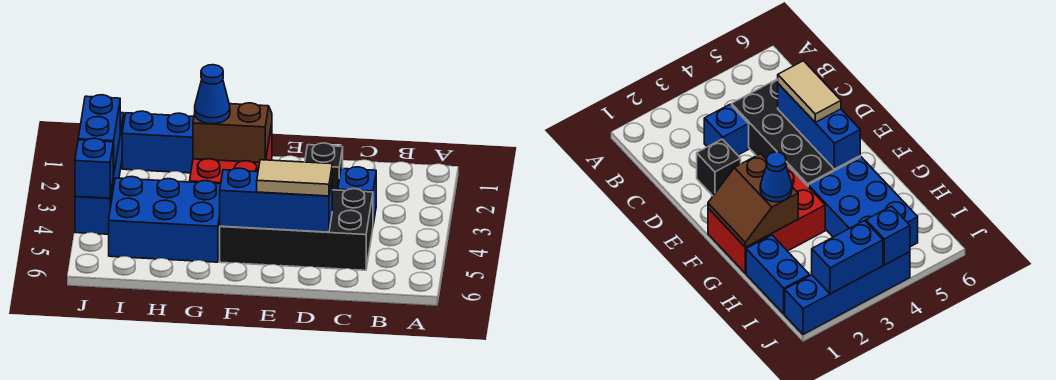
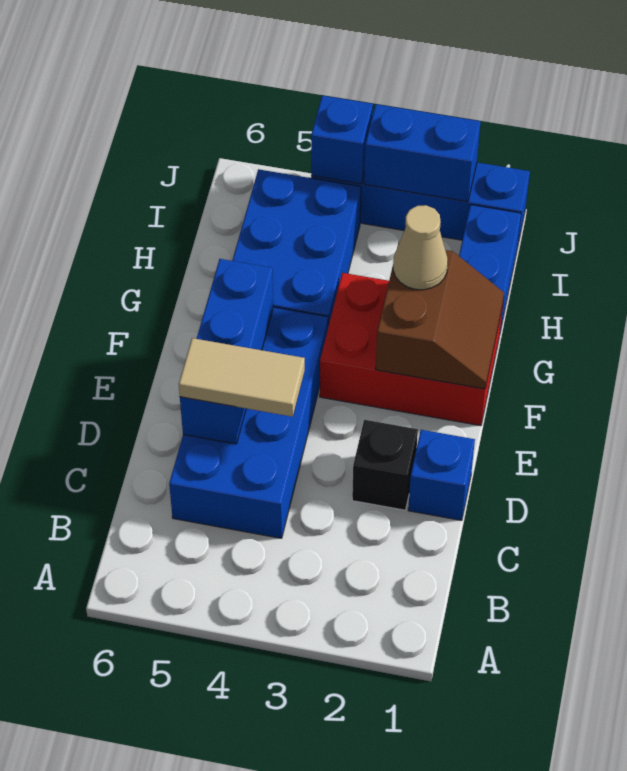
blue 1x1 brick [338,167,376,224] -> blue 1x1 brick moved to [408,430,475,520]
black 2x4 brick [220,189,373,270] -> blue 2x4 brick [169,307,328,538]
tan 1x2 tile [257,160,332,196] -> tan 1x2 tile turned to [179,338,305,417]
blue 1x1 cone [195,65,230,124] -> tan 1x1 cone [393,205,448,290]

